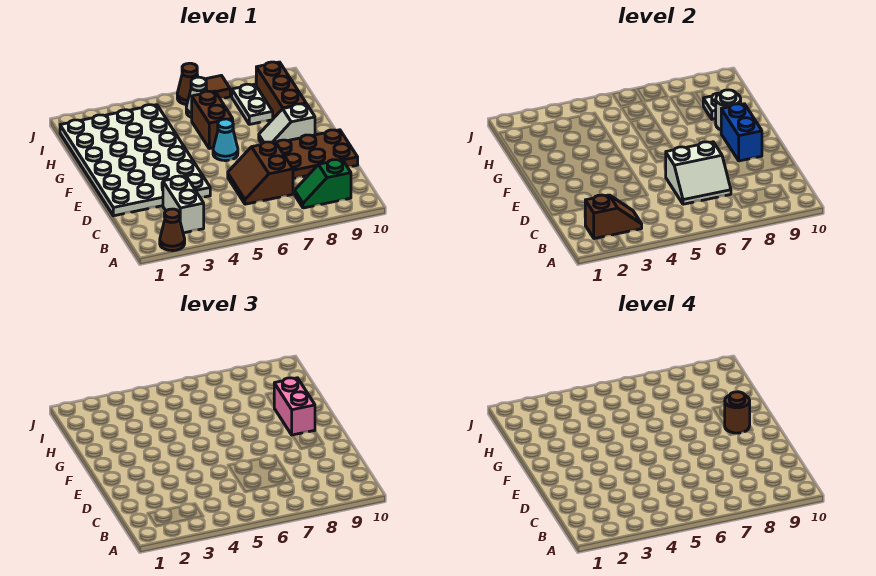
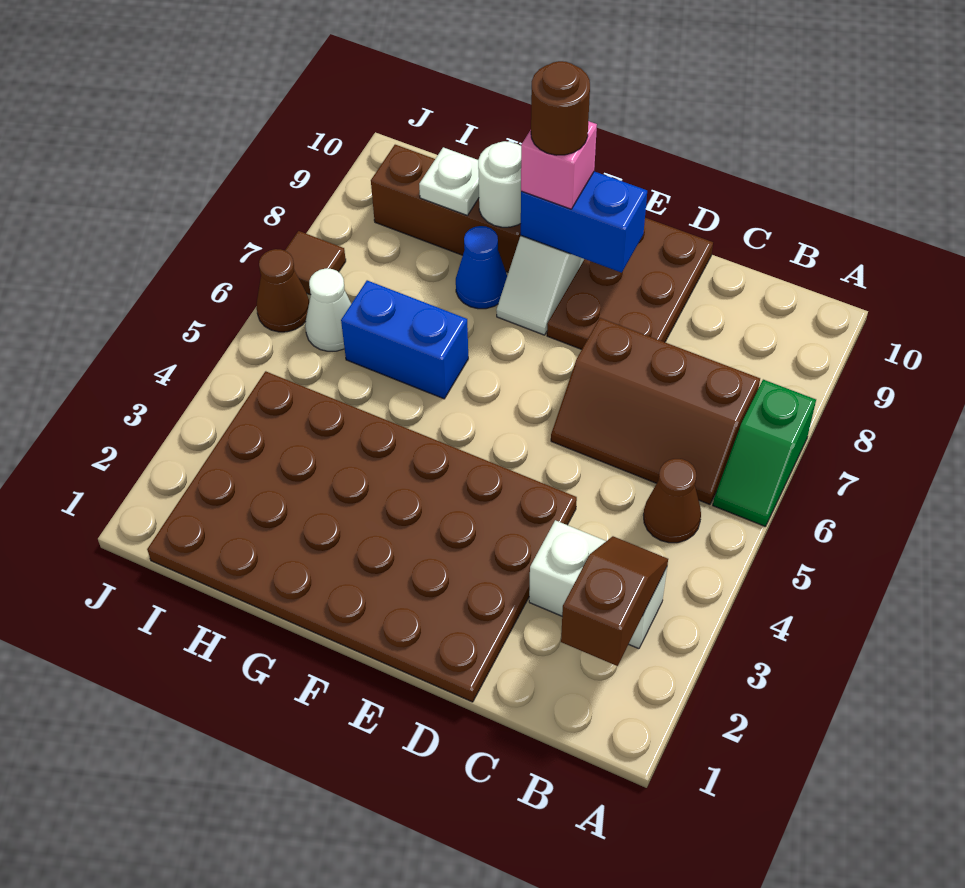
brown 1x1 cone [160,209,185,251] -> brown 1x1 cone moved to [644,459,701,543]
green 1x2 slope [295,160,351,208] -> green 1x2 slope moved to [713,380,816,527]
brown 2x2 slope [228,142,293,204] -> brown 2x3 slope [551,318,760,504]
white 2x2 slope [666,142,731,204] -> none
white 4x6 plate [60,105,210,216] -> brown 4x6 plate [147,371,577,702]
cyan 1x1 cone [213,119,238,161] -> none
pink 1x2 brick [274,378,315,435] -> pink 1x1 brick [521,121,597,209]
brown 1x2 brick [192,91,233,149] -> blue 1x2 brick [341,280,468,399]
none -> blue 1x1 cone [456,226,507,309]
white 1x2 plate [232,84,273,124] -> none

